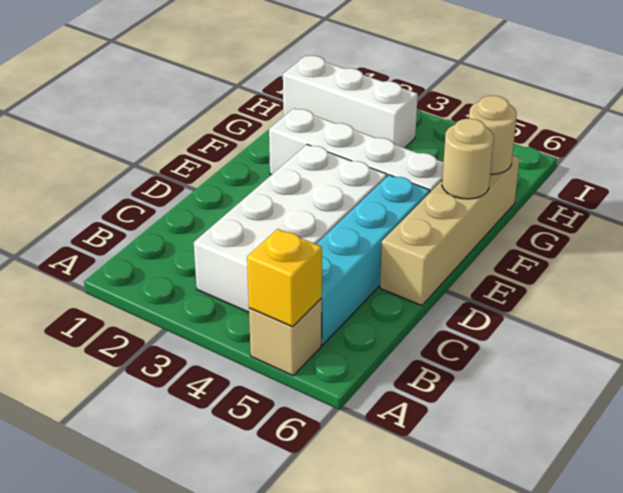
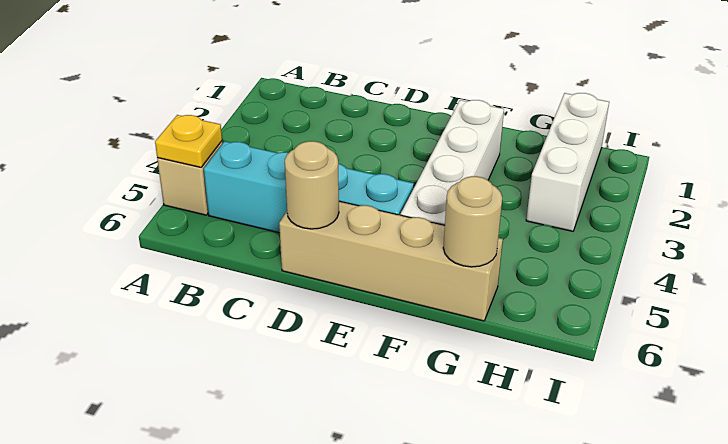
yellow 1x1 brick [247,229,322,327] -> yellow 1x1 plate [155,115,222,167]
white 2x4 brick [194,145,387,312] -> none
tan 1x1 round brick [442,119,494,199] -> tan 1x1 round brick moved to [285,141,339,229]

